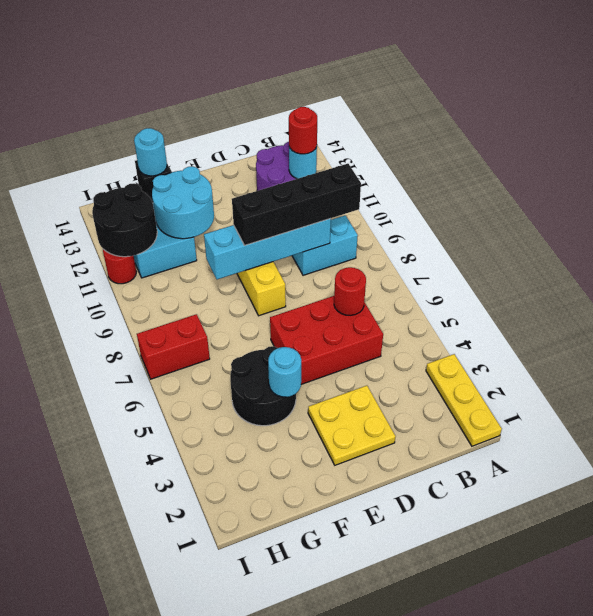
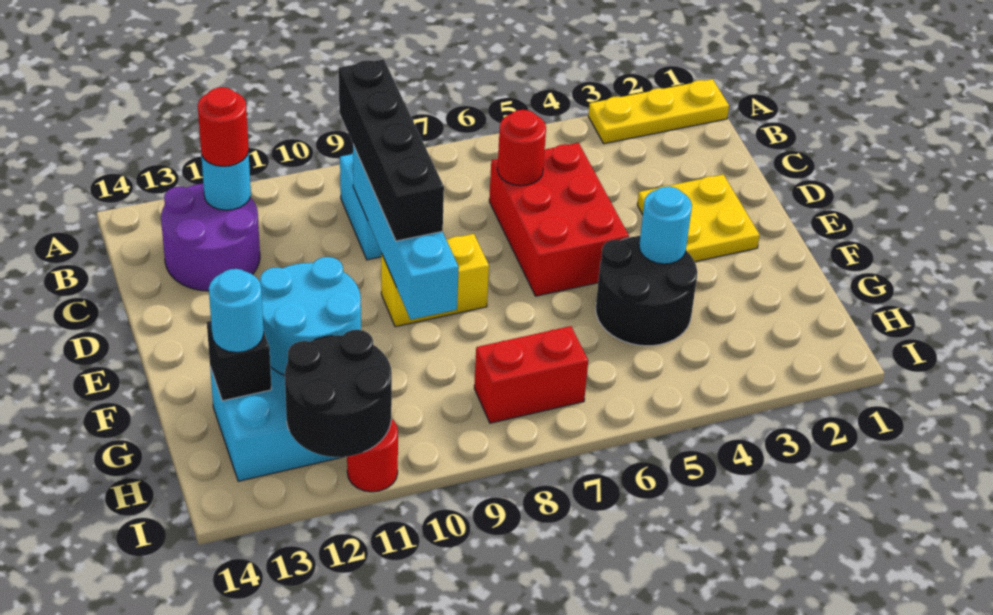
red 1x2 brick [137,314,210,379] -> red 1x2 brick turned to [474,326,588,423]

